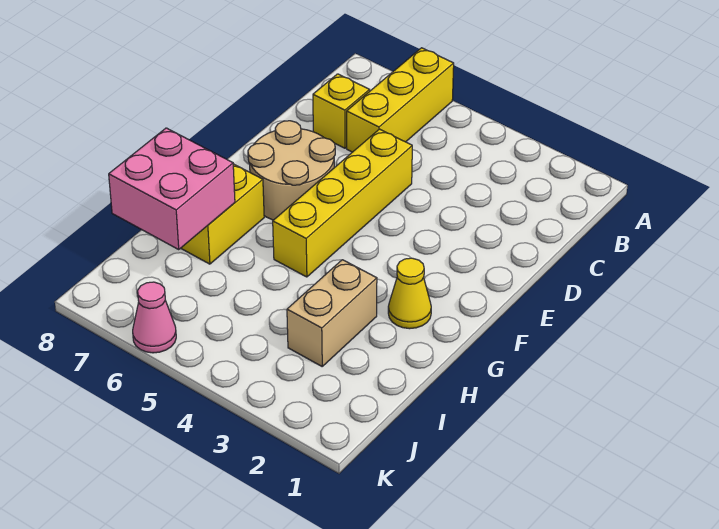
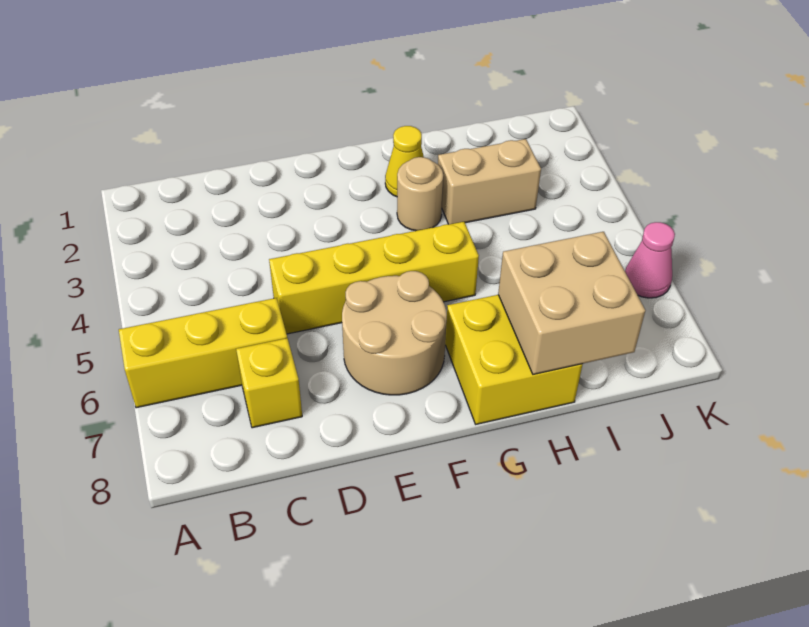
none -> tan 1x1 round brick [397,157,443,231]
pink 2x2 brick [109,128,235,249] -> tan 2x2 brick [498,232,645,374]

